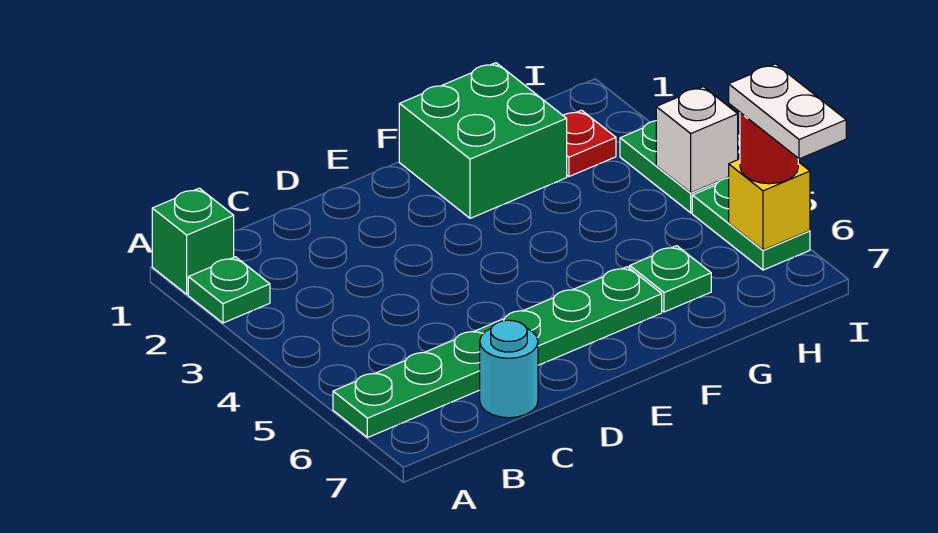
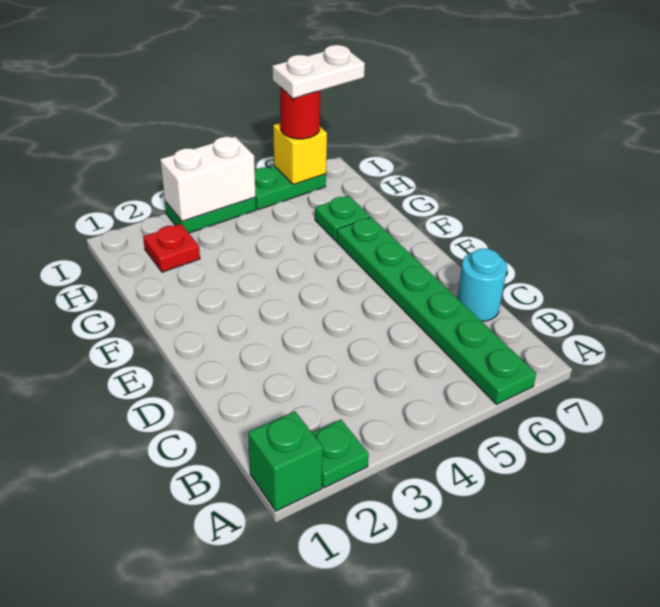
green 2x2 brick [399,63,567,218] -> none
white 1x1 brick [656,87,738,193] -> white 1x2 brick [160,137,256,221]

